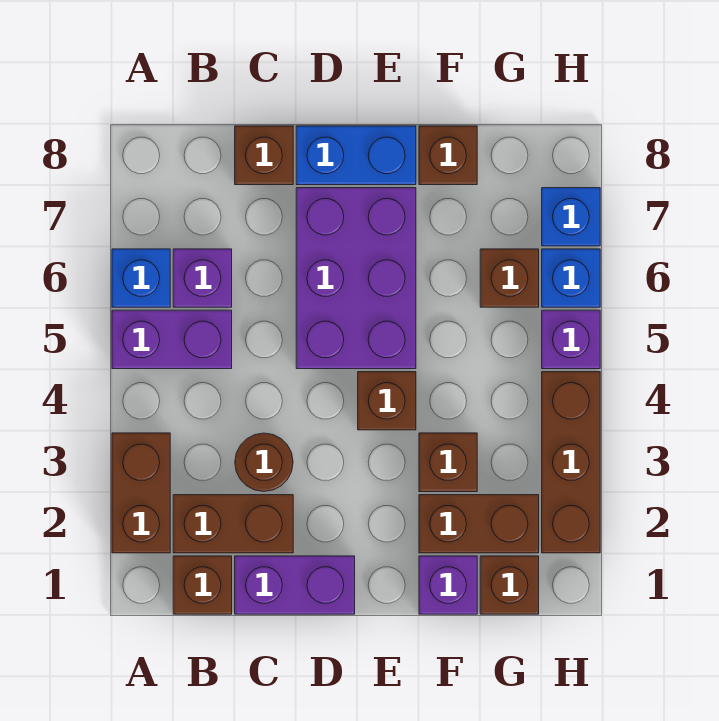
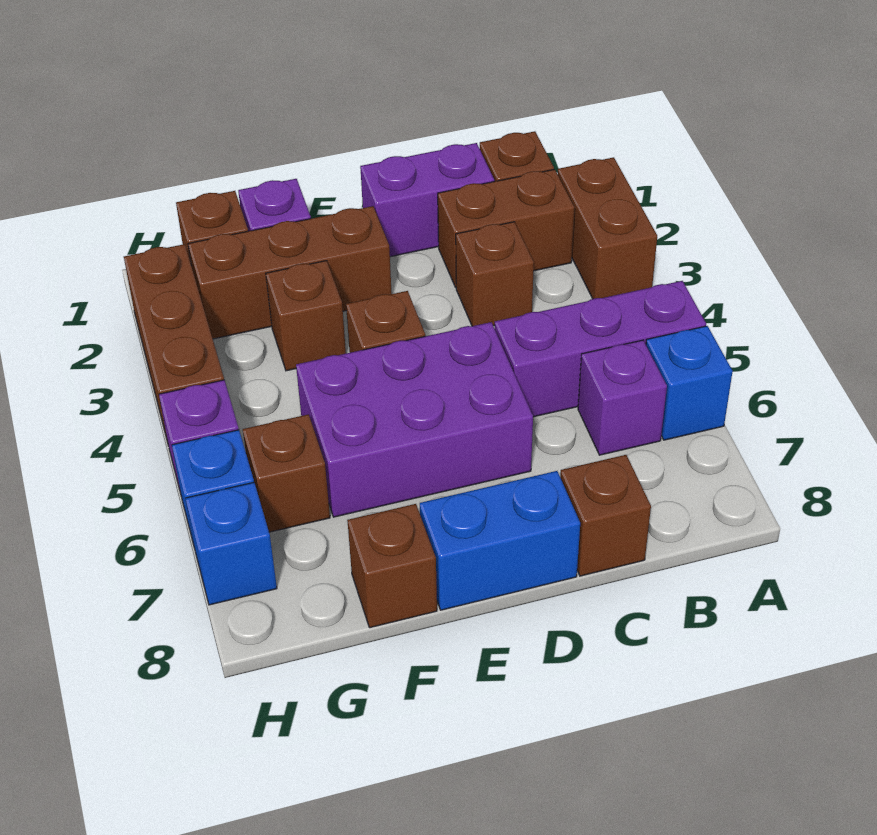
purple 1x2 brick [112,310,232,369] -> purple 1x3 brick [495,281,706,417]
brown 1x1 round brick [235,433,293,491] -> brown 1x1 brick [456,222,534,326]
purple 2x3 brick [296,188,416,369] -> purple 2x3 brick turned to [296,322,533,517]
brown 1x2 brick [419,495,539,553] -> brown 1x3 brick [188,206,392,339]

